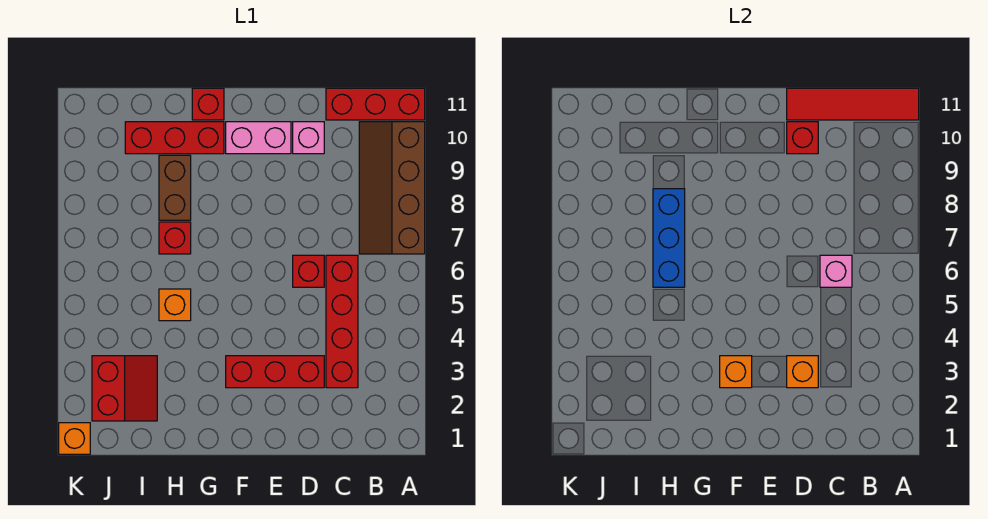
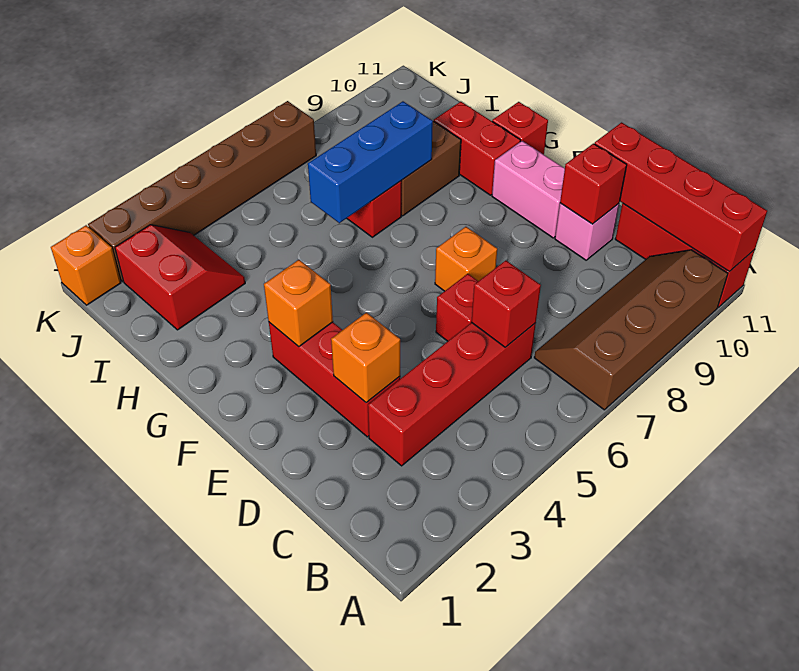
red 1x4 tile [787,88,919,120] -> red 1x4 brick [594,122,767,271]
pink 1x1 brick [820,255,852,287] -> red 1x1 brick [472,260,541,347]
red 1x3 brick [125,122,224,154] -> red 1x2 brick [434,102,520,195]
orange 1x1 brick [159,289,191,321] -> orange 1x1 brick moved to [435,227,497,291]
red 2x2 slope [92,356,157,421] -> red 2x2 slope turned to [115,225,245,330]
none -> brown 1x6 brick [88,101,316,282]

